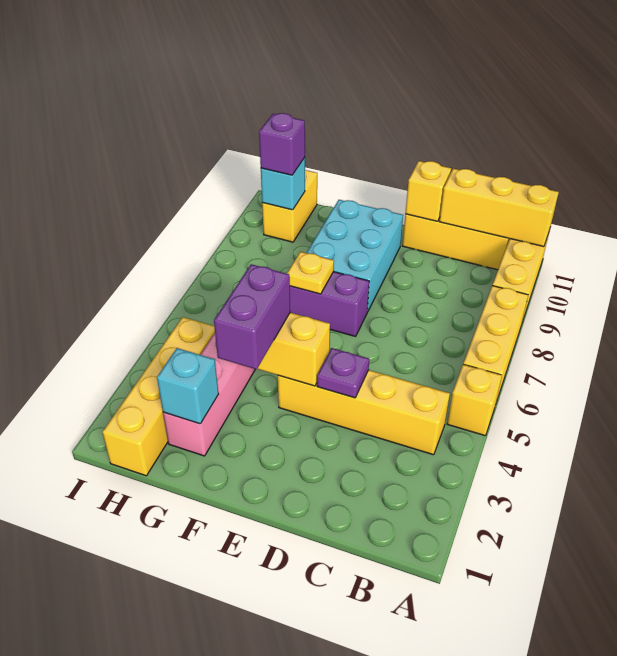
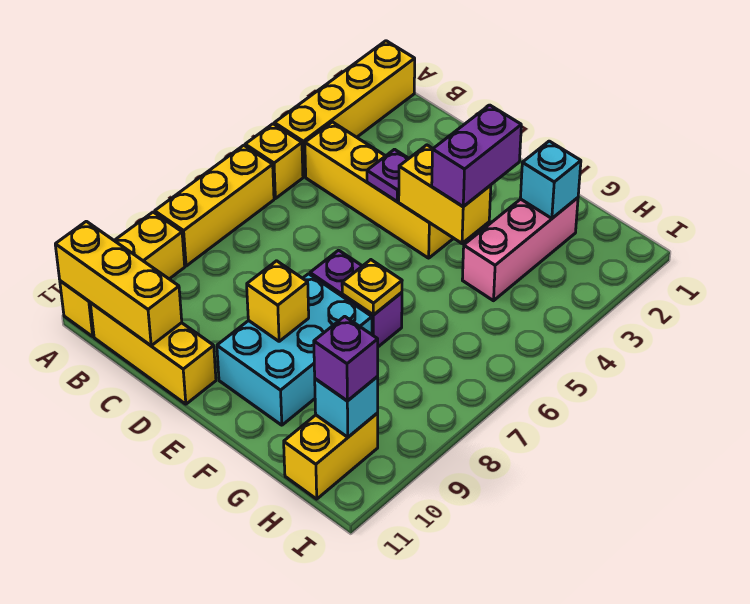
yellow 1x1 brick [405,161,451,221] -> yellow 1x1 brick moved to [247,261,309,341]
yellow 1x4 brick [102,317,215,476] -> yellow 1x4 brick moved to [274,41,415,177]

